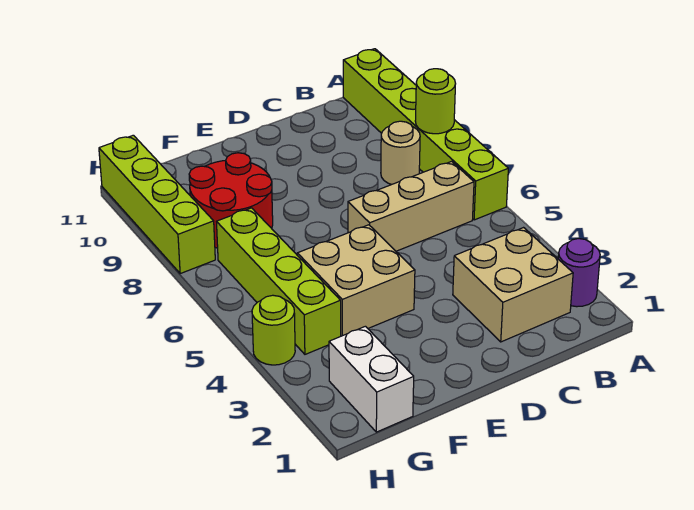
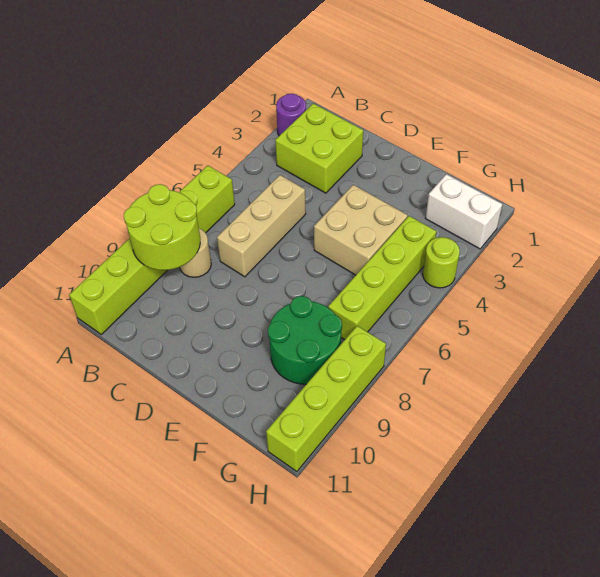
lime 1x1 round brick [415,69,456,134] -> lime 2x2 round brick [124,184,200,270]
tan 2x2 brick [453,228,573,342] -> lime 2x2 brick [275,103,363,193]
tan 1x3 brick [348,161,474,251] -> tan 1x3 brick turned to [217,175,306,277]
red 2x2 round brick [189,153,273,248] -> green 2x2 round brick [268,296,342,384]
white 1x2 brick [329,326,414,432] -> white 1x2 brick turned to [426,174,502,249]

